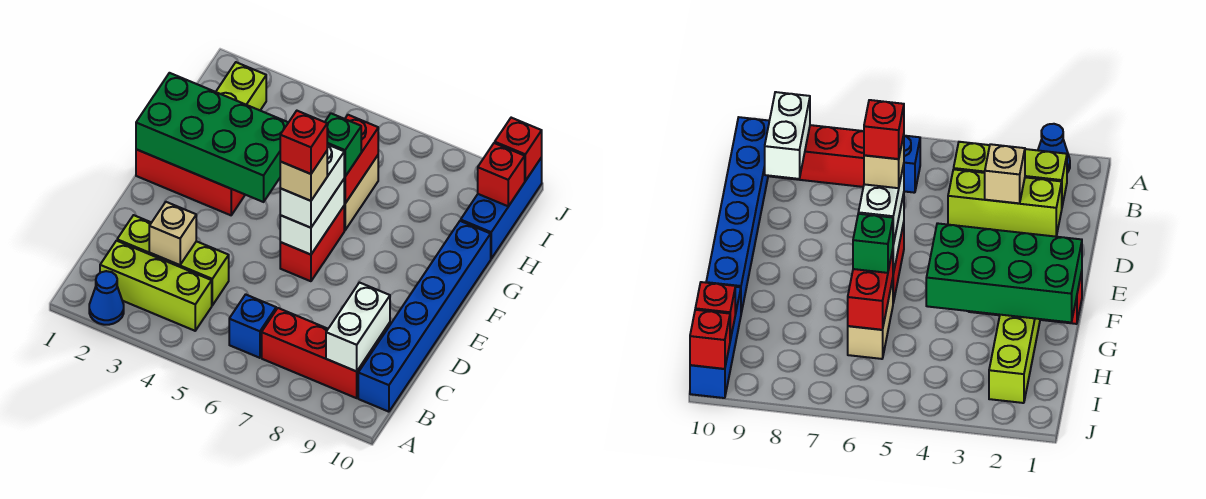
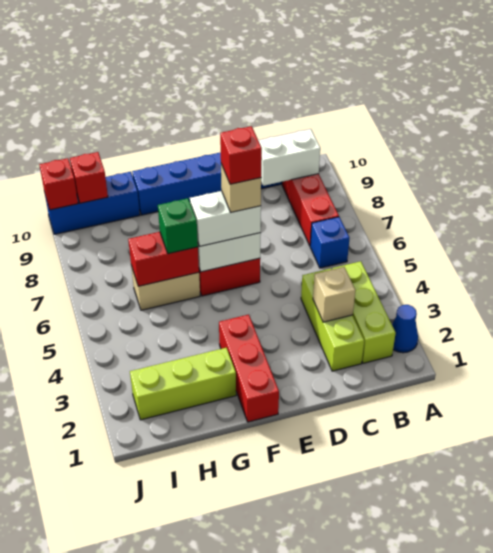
green 2x4 brick [136,73,288,202] -> none

